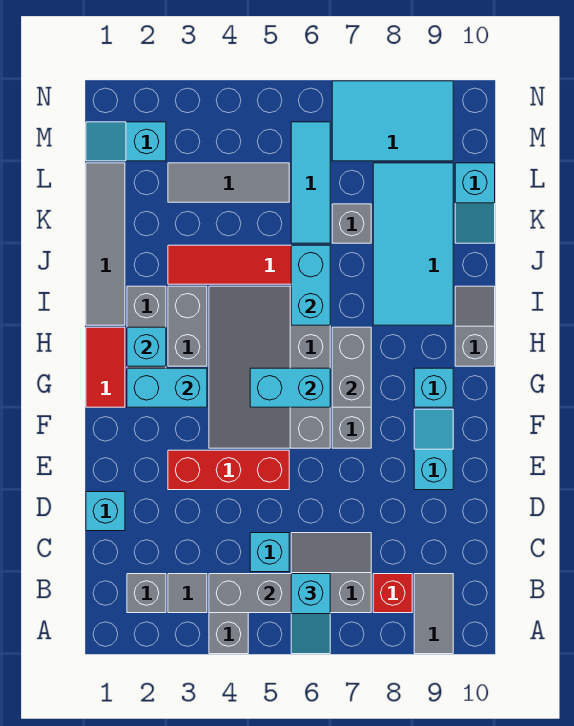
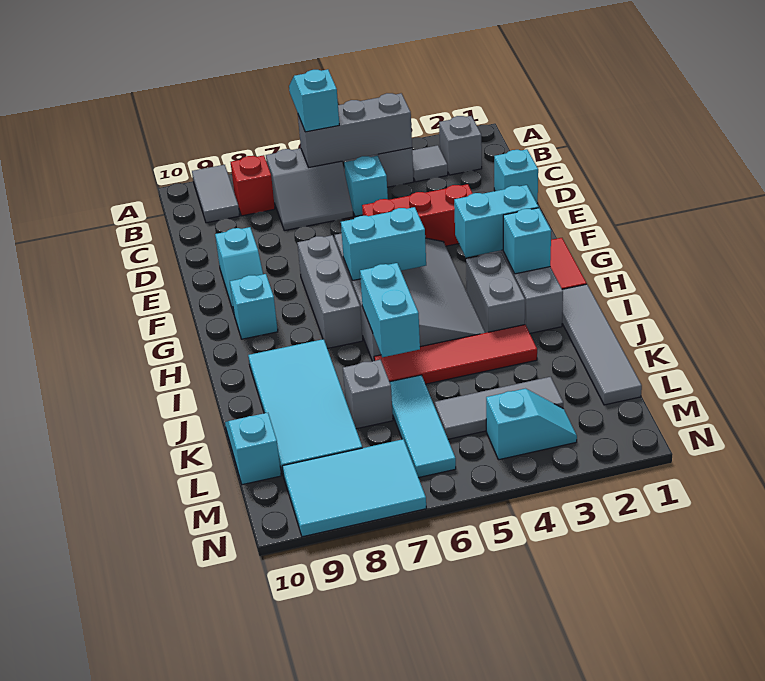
grey 1x2 brick [332,327,371,407] -> none
grey 1x2 slope [455,286,495,366] -> none
cyan 1x2 slope [86,122,166,161] -> cyan 1x2 slope moved to [486,389,577,460]

